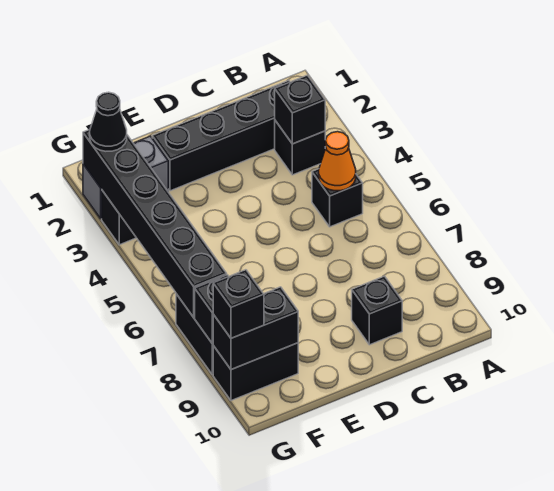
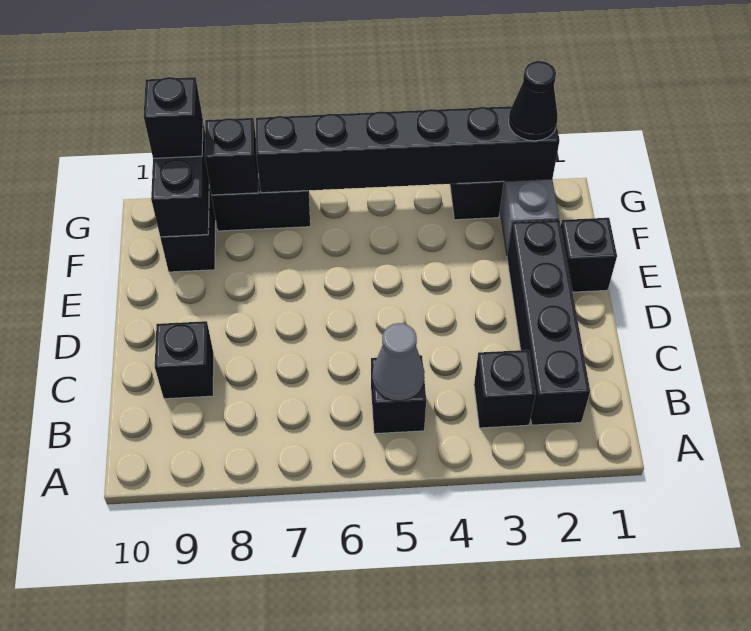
black 1x1 brick [275,75,325,144] -> black 1x1 brick moved to [561,218,617,292]
orange 1x1 cone [319,132,356,191] -> grey 1x1 cone [372,323,425,401]

